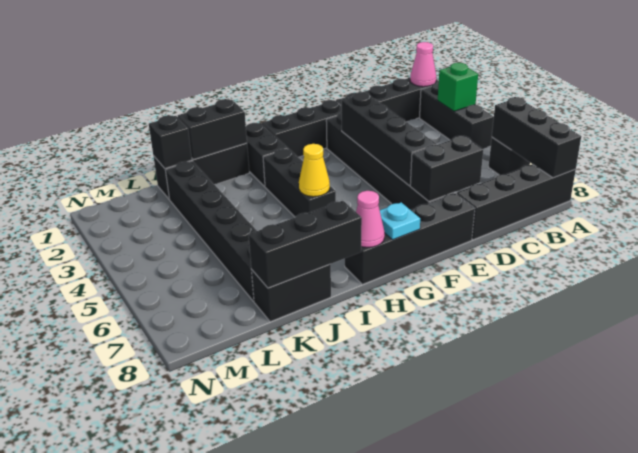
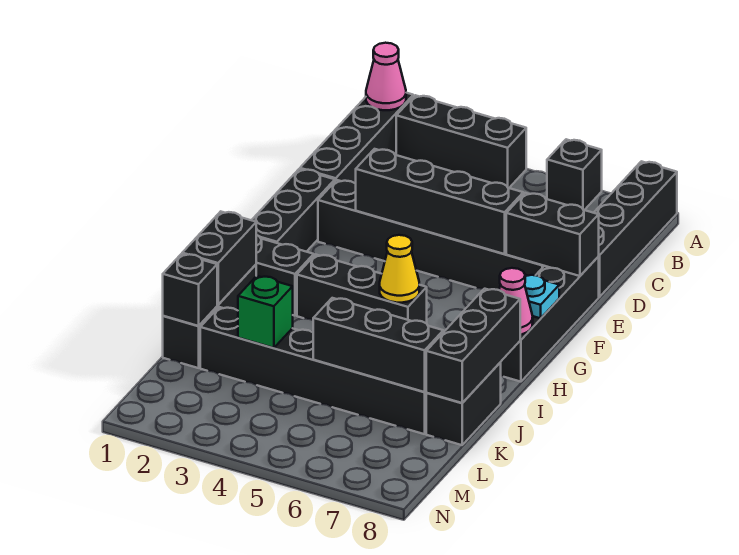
green 1x1 brick [438,63,478,111] -> green 1x1 brick moved to [238,276,293,348]
black 1x3 brick [492,97,581,178] -> black 1x3 brick moved to [313,298,443,392]
black 1x2 brick [410,136,483,201] -> black 1x2 brick turned to [506,193,599,276]

